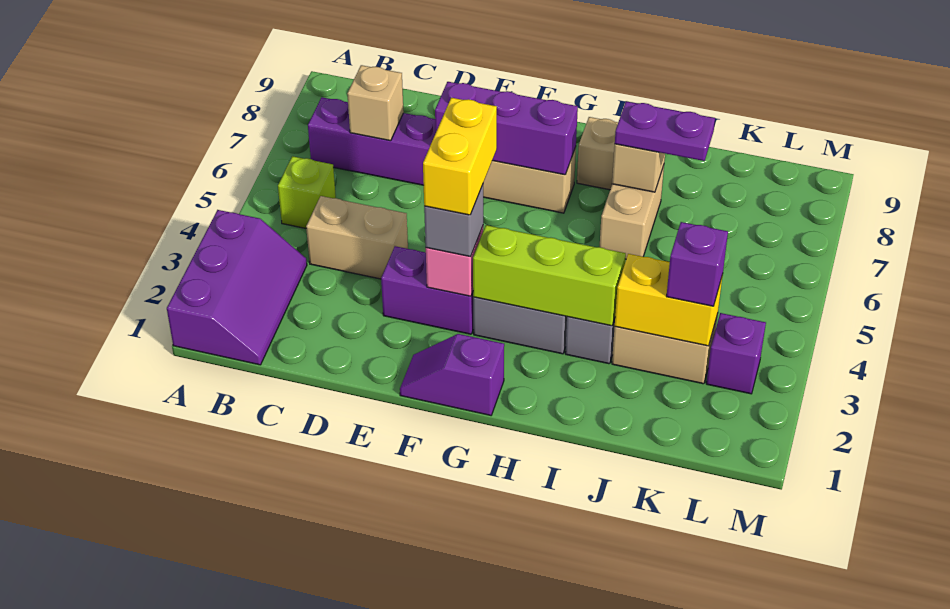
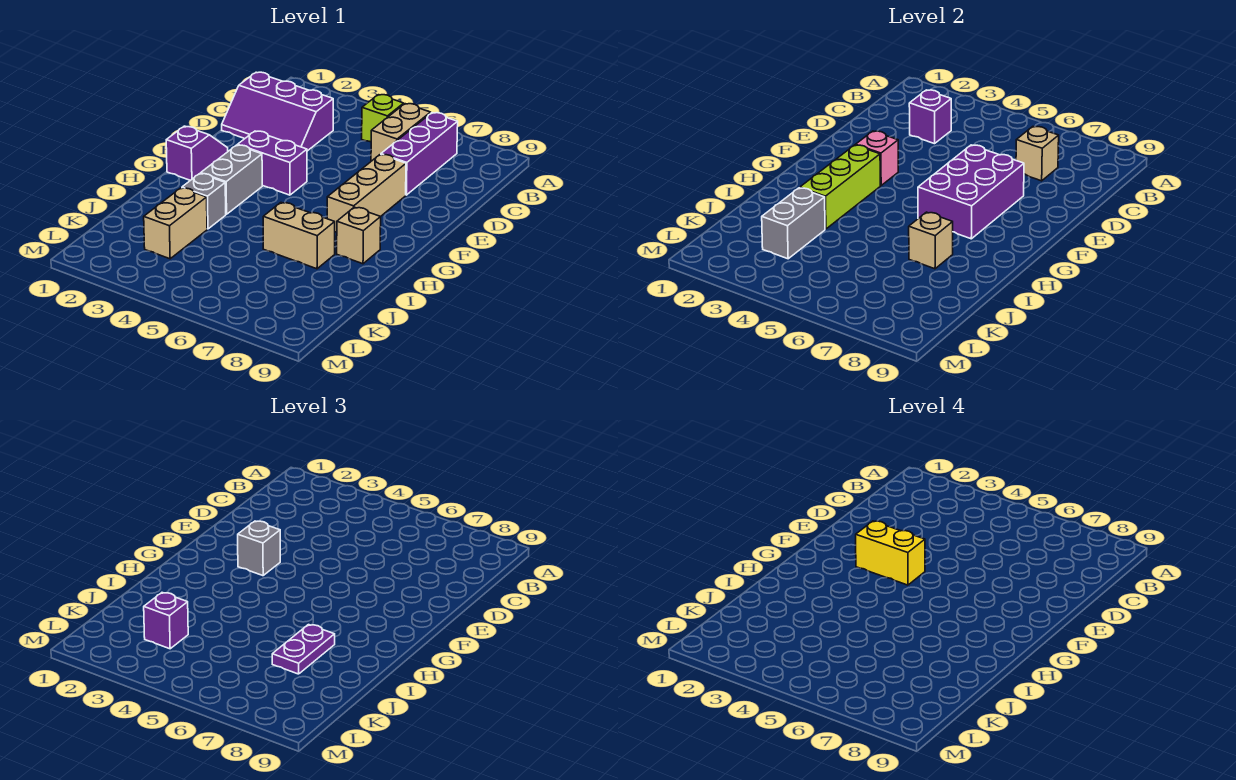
purple 2x3 slope [167,210,307,365] -> purple 2x3 slope moved to [222,72,333,151]
tan 1x2 brick [306,196,408,279] -> tan 1x2 brick moved to [371,104,431,161]
purple 1x2 brick [381,246,473,334] -> purple 1x2 brick turned to [238,131,307,195]
purple 1x3 brick [435,82,578,175] -> purple 2x3 brick [918,145,1024,239]
yellow 1x2 brick [615,254,723,346] -> grey 1x2 brick [762,188,825,259]
purple 1x1 brick [706,313,766,394] -> purple 1x1 brick moved to [909,90,951,144]

